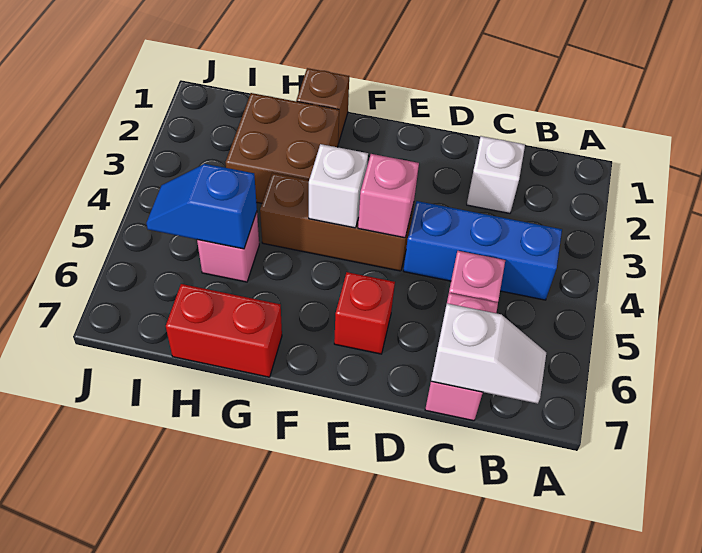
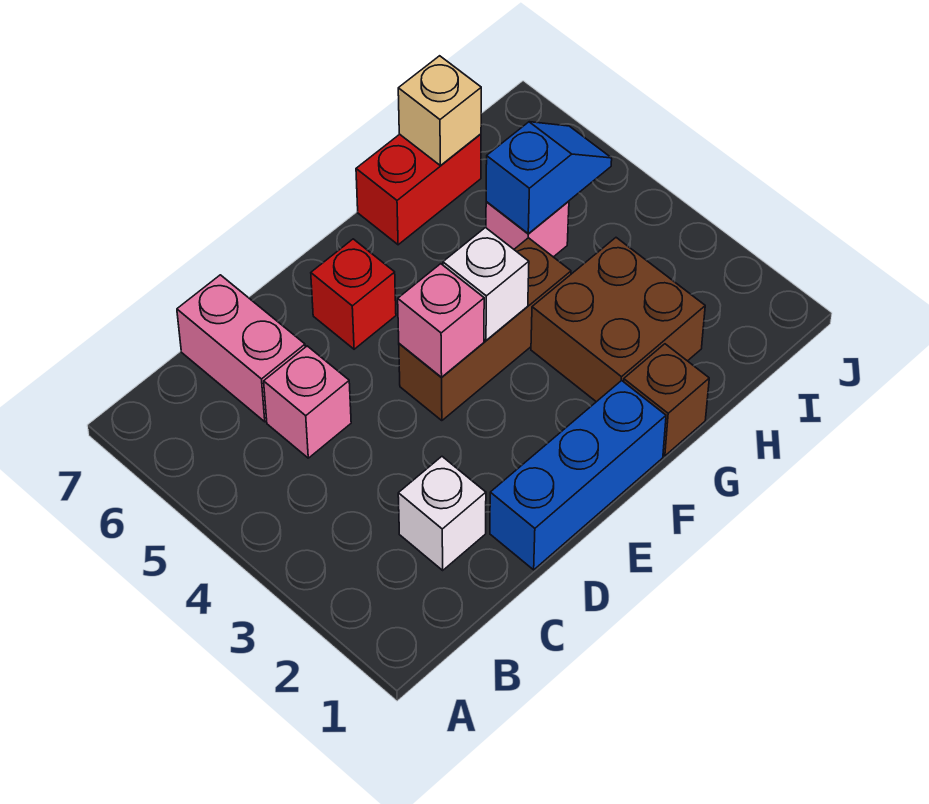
blue 1x3 brick [403,201,562,300] -> blue 1x3 brick moved to [490,380,666,570]
white 1x2 slope [431,303,546,404] -> none
none -> tan 1x1 brick [398,56,481,165]

